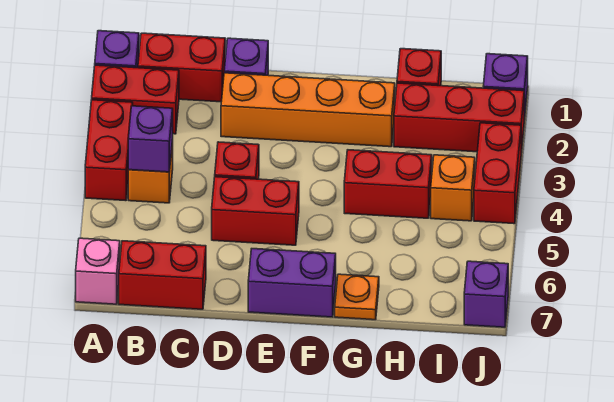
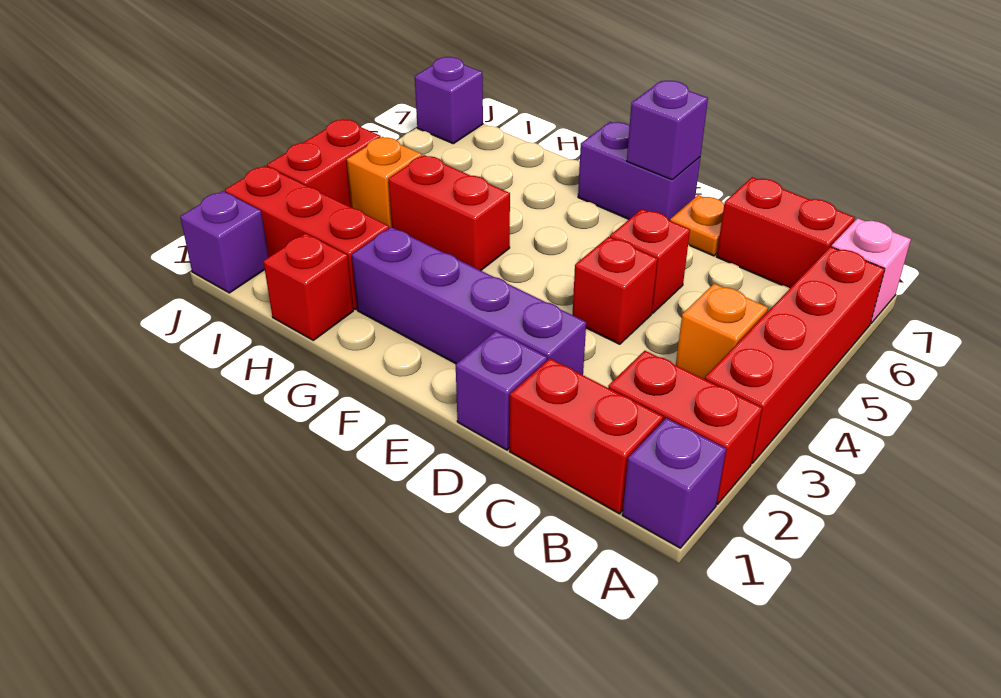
red 1x2 brick [85,100,133,201] -> red 1x4 brick [705,247,885,463]
purple 1x1 brick [128,106,173,172] -> purple 1x1 brick moved to [627,81,708,180]
orange 1x4 brick [221,73,395,147] -> purple 1x4 brick [352,227,586,375]
red 1x2 brick [212,177,299,245] -> red 1x1 brick [610,209,690,313]
orange 1x1 plate [335,274,379,320] -> orange 1x1 plate moved to [670,195,724,256]

